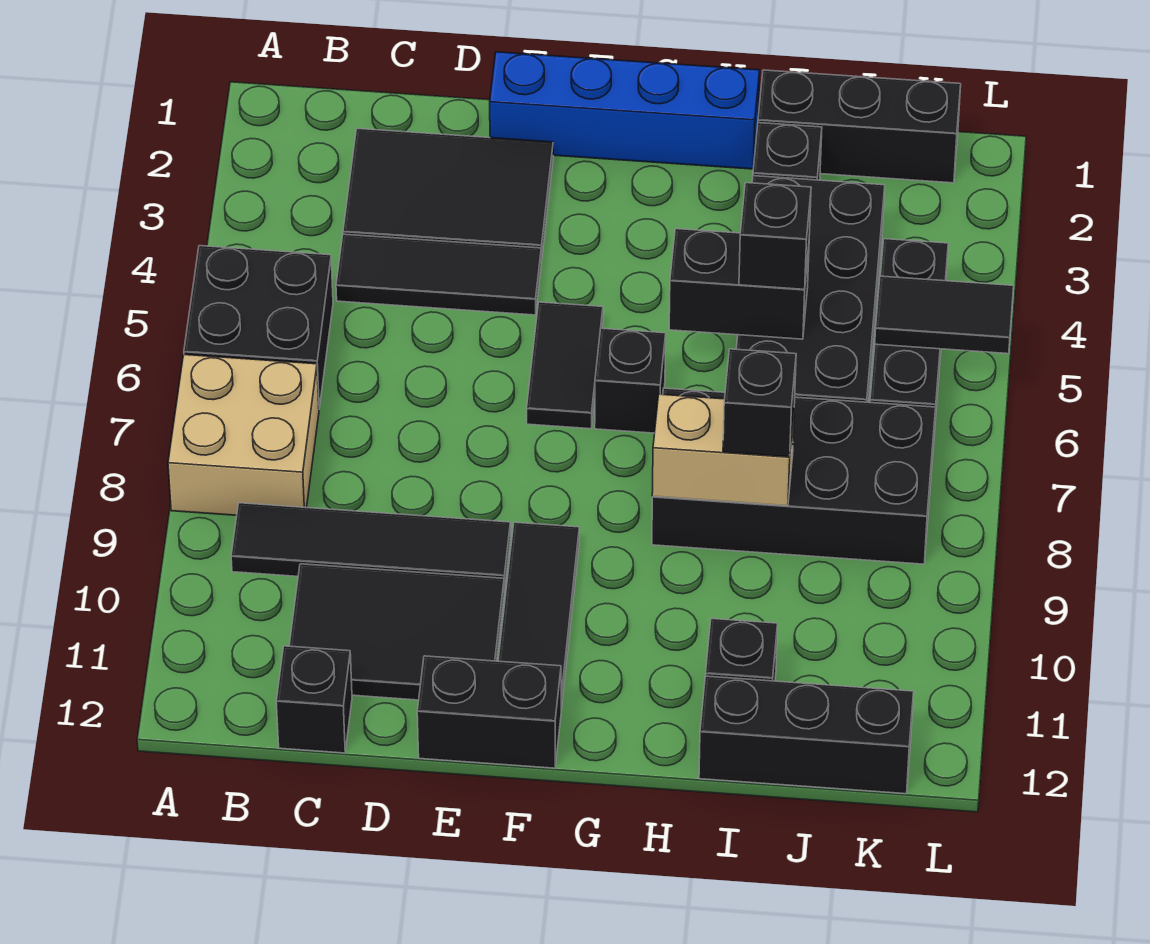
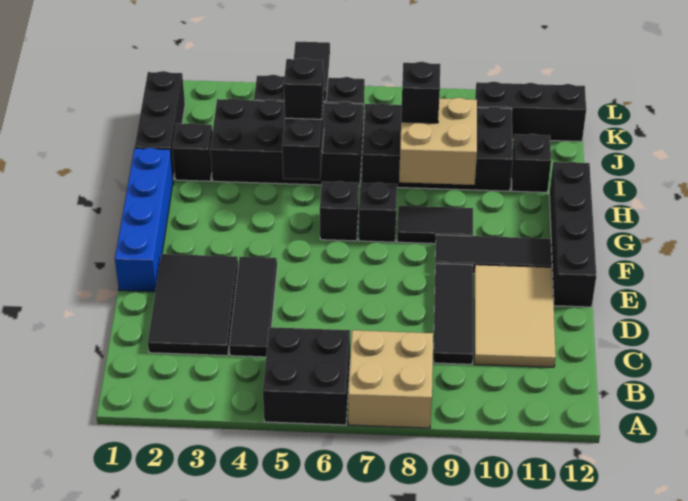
black 1x4 tile [231,503,511,591] -> black 1x3 tile [433,263,473,364]
black 2x3 tile [289,564,504,700] -> tan 2x3 tile [474,265,556,367]
black 1x1 brick [276,646,352,753] -> black 1x1 brick moved to [359,182,397,242]
black 1x2 brick [417,656,561,768] -> black 1x4 brick [549,162,596,307]
black 1x2 tile [527,302,603,429] -> black 1x2 tile moved to [397,206,473,244]
black 2x4 brick [652,388,936,564] -> black 2x4 brick turned to [362,103,513,191]
tan 1x2 brick [652,394,794,506] -> tan 2x2 brick [399,98,477,185]
black 1x3 brick [699,676,914,794] -> black 1x3 brick turned to [475,82,586,142]

